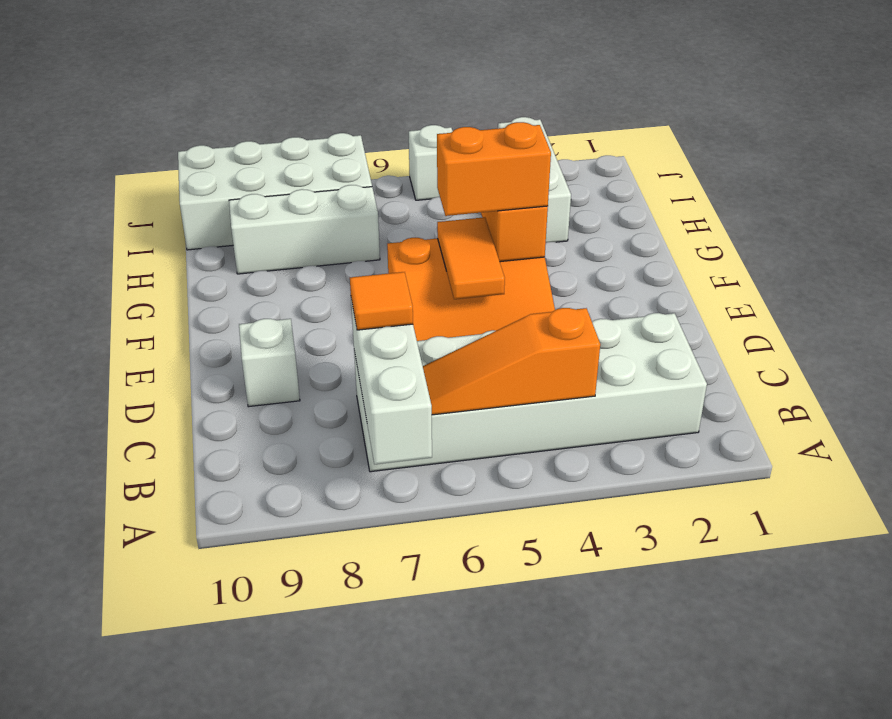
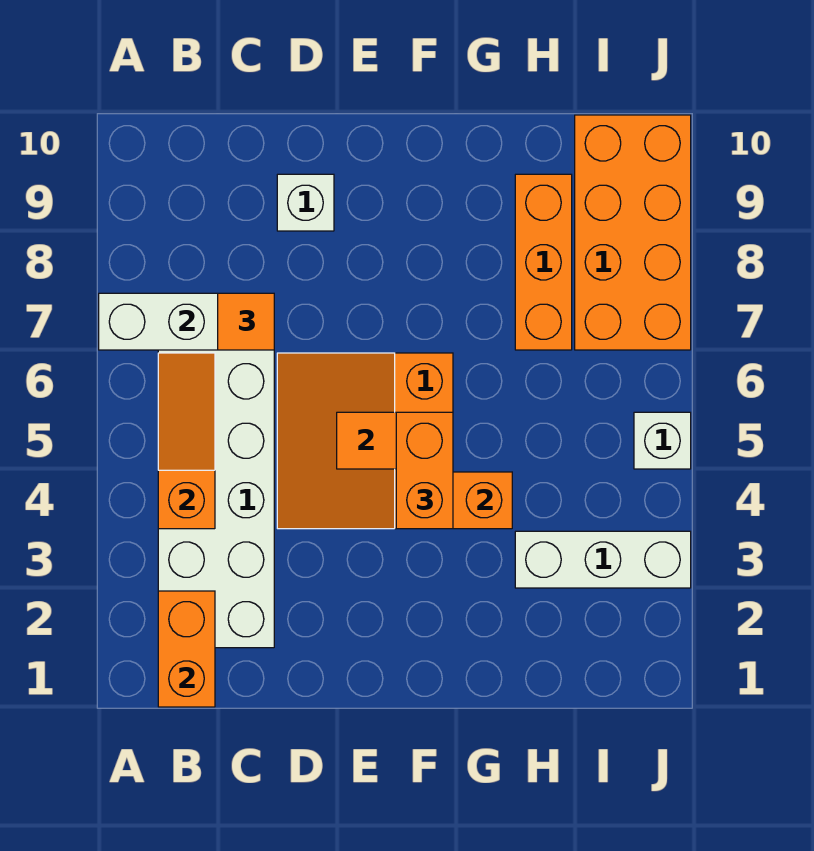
none -> orange 1x2 brick [158,591,215,707]
white 1x3 brick [229,185,380,274] -> orange 1x3 brick [515,174,572,350]
white 2x4 brick [178,133,372,250] -> orange 2x4 brick [575,115,691,350]

